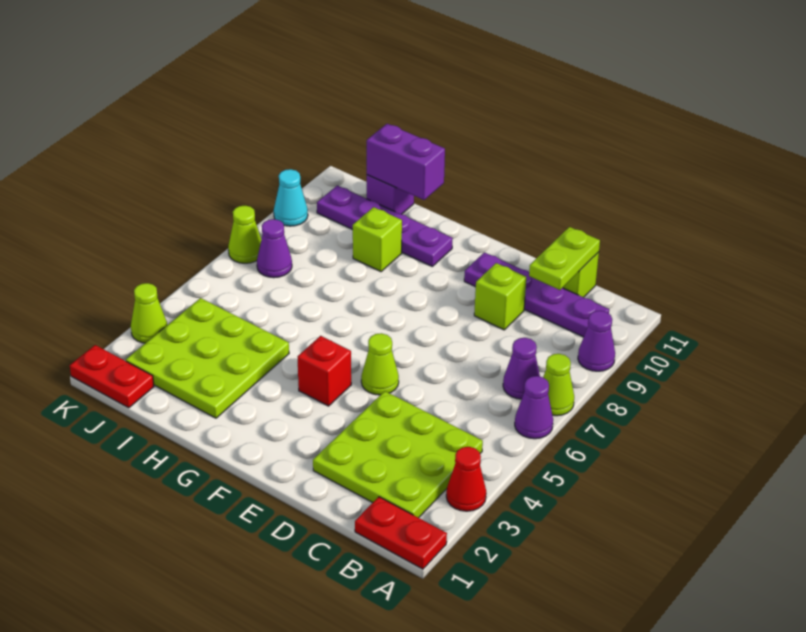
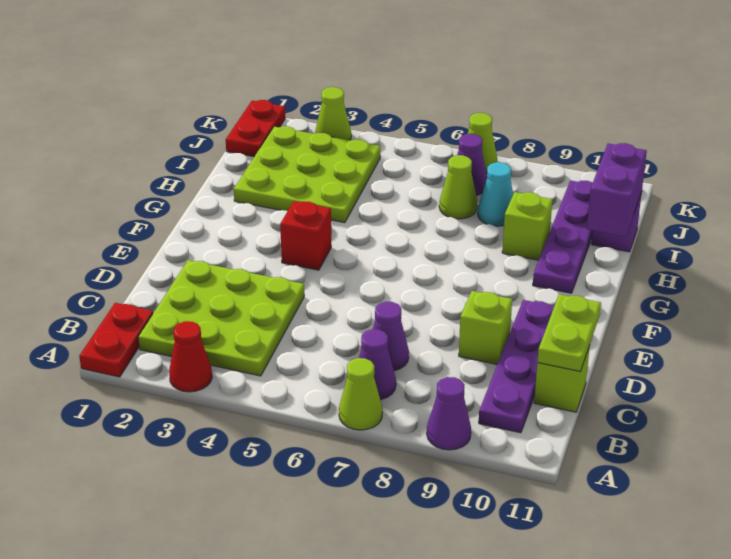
purple 1x1 cone [515,376,553,439] -> purple 1x1 cone moved to [373,302,409,371]
lime 1x2 plate [529,227,600,290] -> lime 1x2 plate turned to [537,294,601,371]
lime 1x1 cone [361,333,399,395] -> lime 1x1 cone moved to [439,155,477,219]
cyan 1x1 cone [274,169,308,226] -> cyan 1x1 cone moved to [478,162,513,226]

